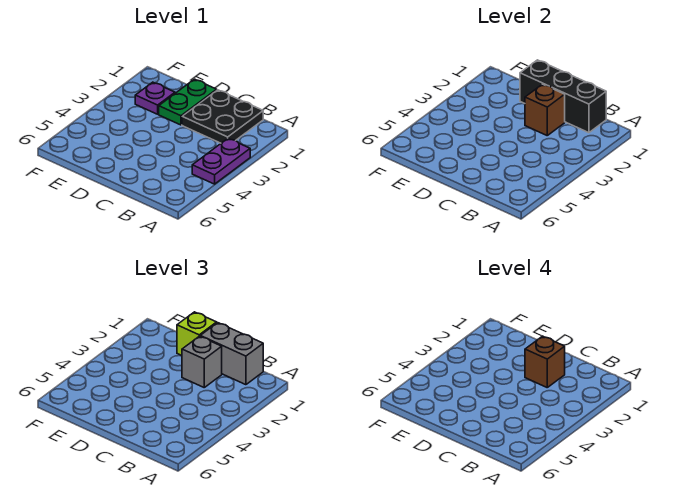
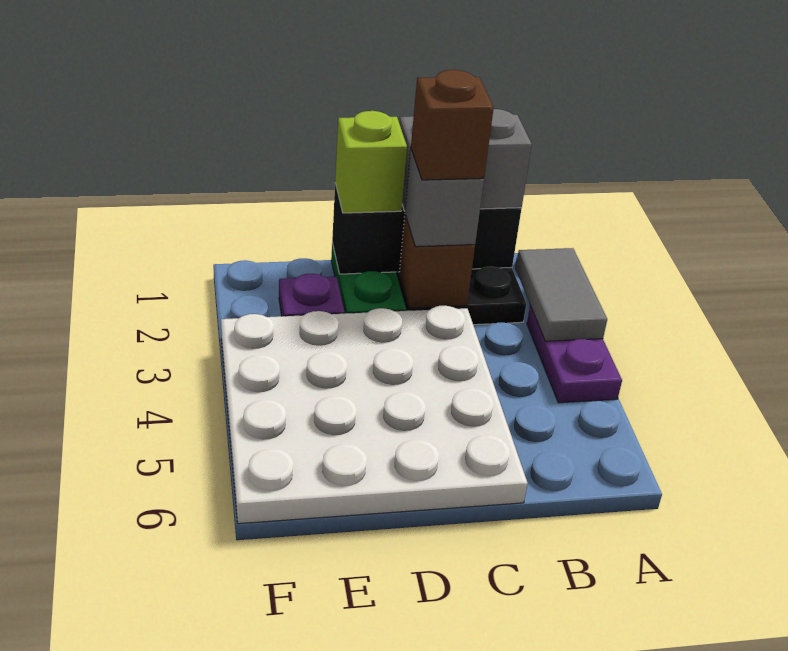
none -> grey 1x2 tile [516,248,607,341]
none -> white 4x4 plate [221,306,528,524]

